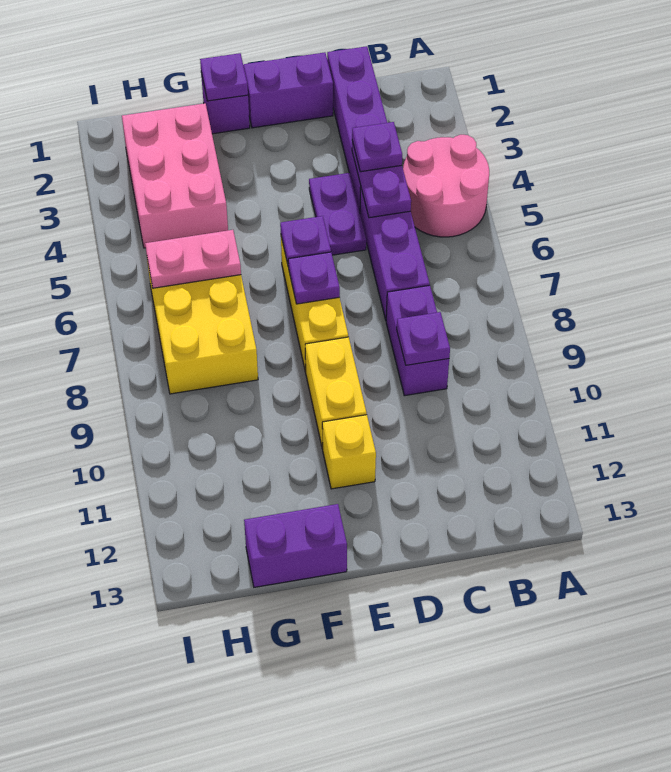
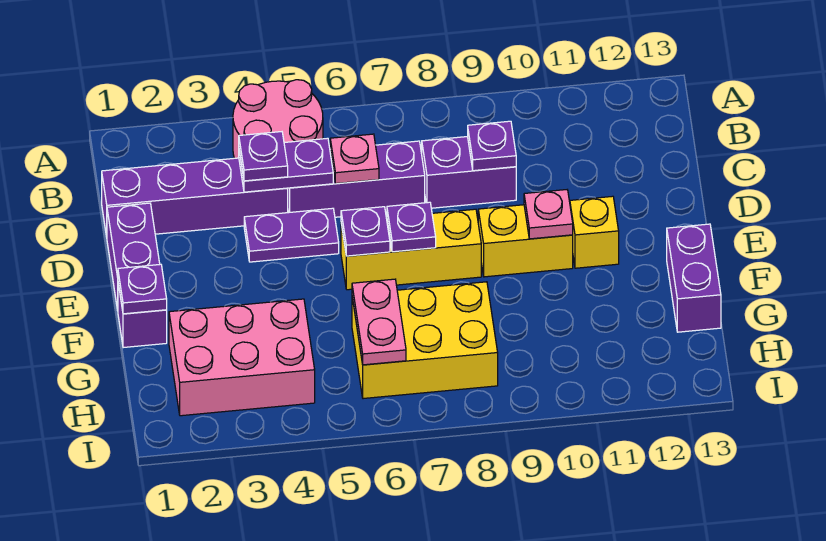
none -> pink 1x1 plate [330,134,379,184]
none -> pink 1x1 plate [524,190,573,239]

